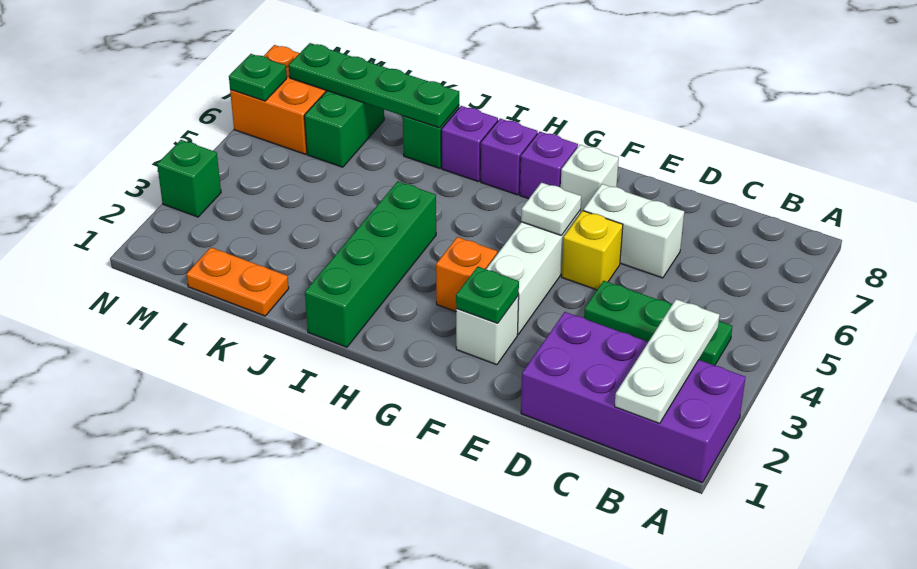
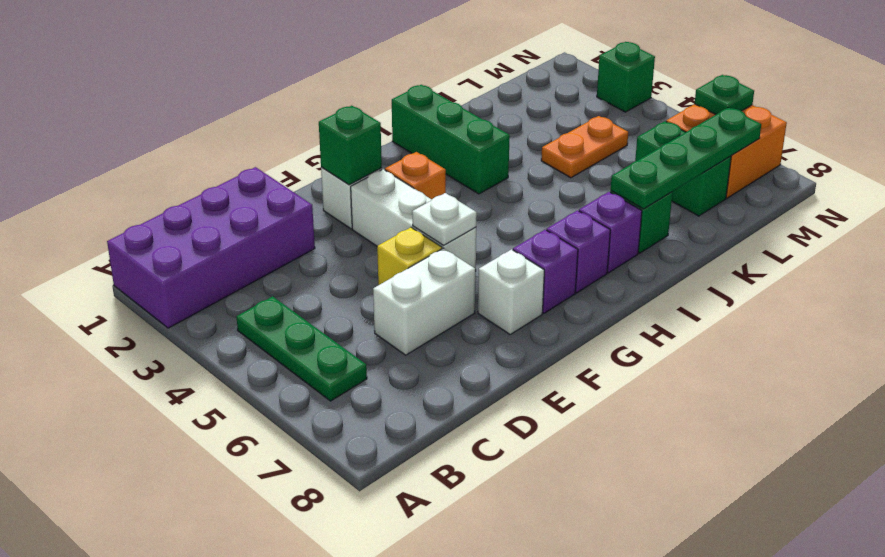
white 1x3 plate [615,299,720,423] -> none
green 1x3 plate [584,281,732,366] -> green 1x3 plate turned to [237,296,367,401]
green 1x1 plate [456,267,519,323] -> green 1x1 brick [319,106,382,185]
green 1x4 brick [305,181,436,347] -> green 1x3 brick [392,85,510,194]
orange 1x2 plate [187,247,289,316] -> orange 1x2 plate moved to [541,116,628,178]

